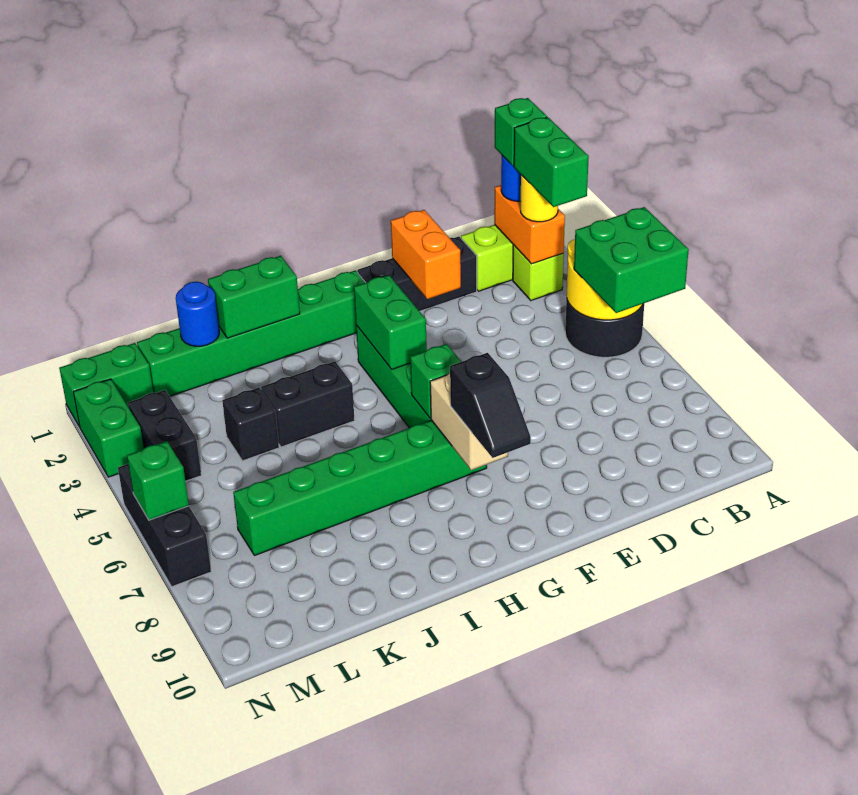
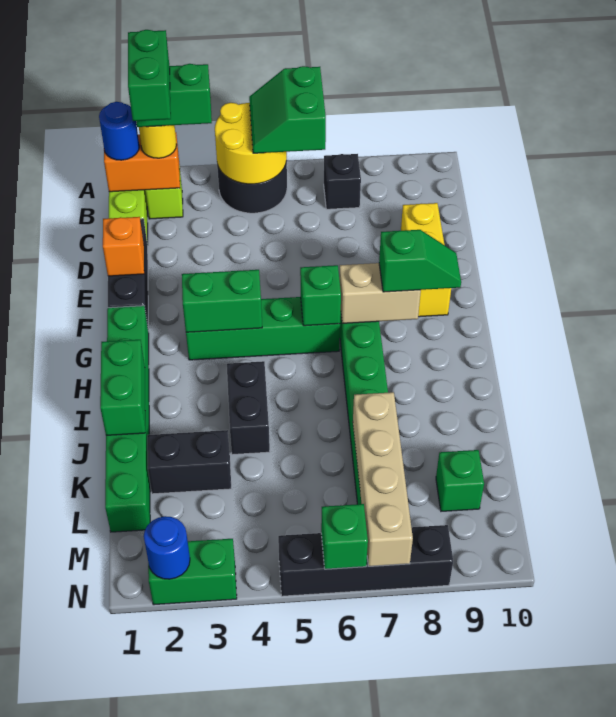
green 2x2 brick [574,207,689,313] -> green 2x2 slope [249,66,326,153]
green 1x1 brick [495,98,547,166] -> green 1x1 brick moved to [436,450,484,511]
none -> yellow 1x3 brick [401,203,451,317]
orange 1x2 brick [391,210,461,299] -> orange 1x1 brick [103,217,144,276]
black 1x2 slope [450,353,531,458] -> green 1x2 slope [379,230,461,292]
blue 1x1 round brick [176,282,219,346] -> blue 1x1 round brick moved to [144,516,190,579]
black 1x1 brick [222,388,279,461] -> black 1x1 brick moved to [324,154,361,209]
none -> tan 1x4 brick [353,392,413,566]
green 1x2 brick [59,343,153,427] -> green 1x2 brick moved to [128,30,171,121]
black 1x2 brick [128,390,201,481] -> black 1x2 brick moved to [147,430,231,494]
black 1x3 brick [118,464,211,587] -> black 1x4 brick [278,525,453,596]

